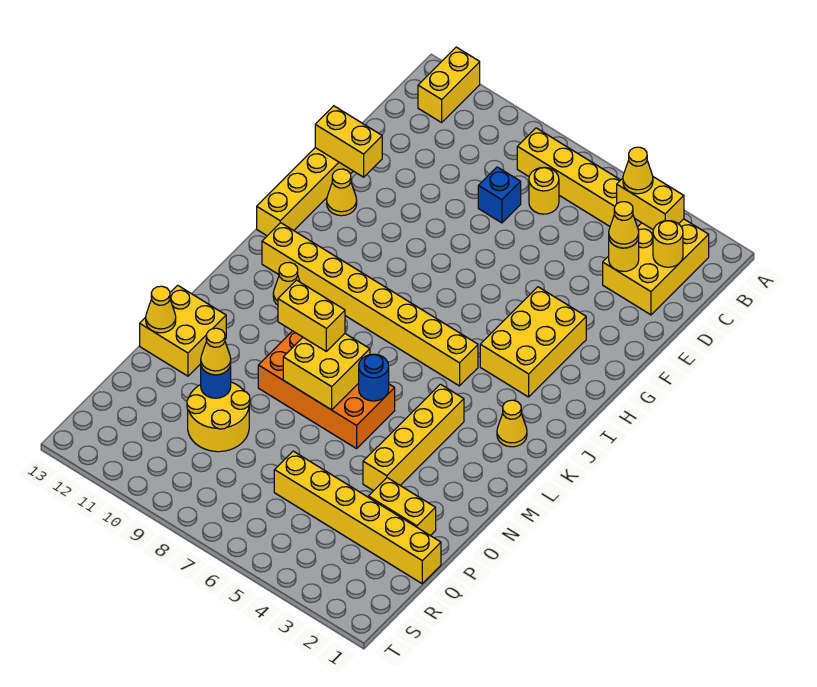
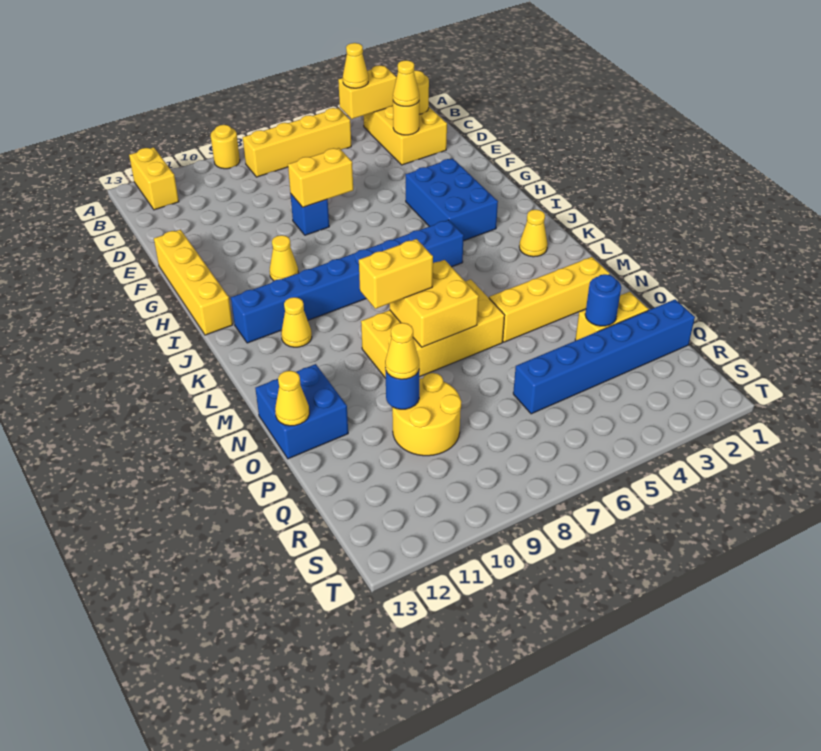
yellow 1x1 round brick [529,167,559,214] -> yellow 1x1 round brick moved to [211,125,240,169]
blue 1x1 brick [478,167,521,223] -> blue 1x1 brick moved to [290,193,329,235]
yellow 1x2 brick [315,106,382,177] -> yellow 1x2 brick moved to [288,148,353,207]
yellow 2x3 brick [480,287,586,397] -> blue 2x3 brick [405,158,498,241]
yellow 1x1 cone [327,169,357,216] -> yellow 1x1 cone moved to [270,235,298,281]
yellow 1x8 brick [262,223,478,386] -> blue 1x8 brick [231,220,464,343]
yellow 1x4 brick [363,384,464,491] -> yellow 1x4 brick turned to [489,257,610,342]
orange 2x4 brick [258,331,395,449] -> yellow 2x4 brick [361,279,505,378]
blue 1x1 round brick [359,354,389,401] -> blue 1x1 round brick moved to [585,274,621,326]
yellow 2x2 brick [140,285,226,376] -> blue 2x2 brick [255,364,348,459]
yellow 1x6 brick [274,451,441,584] -> blue 1x6 brick [513,299,695,414]

